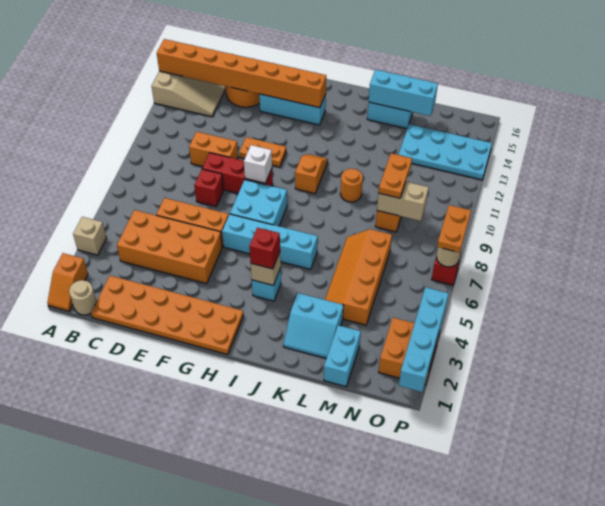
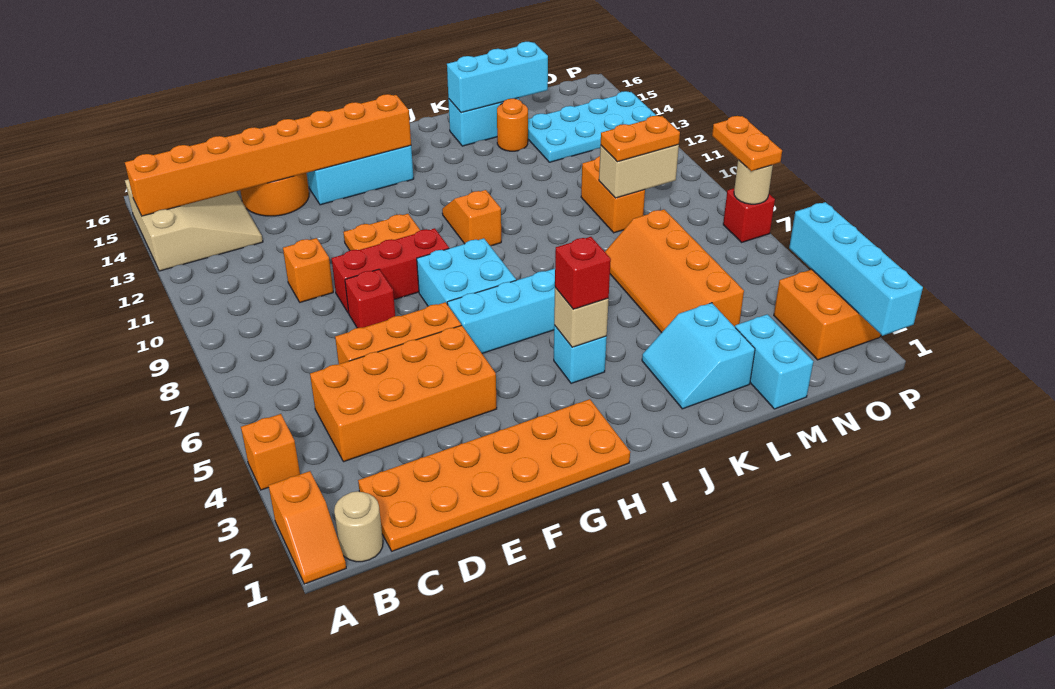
tan 1x1 brick [73,217,106,255] -> orange 1x1 brick [241,414,300,490]
orange 1x2 brick [189,132,238,166] -> orange 1x1 brick [283,238,333,302]
white 1x1 brick [244,145,272,183] -> none
cyan 2x2 slope [283,293,344,359] -> cyan 2x2 slope turned to [642,303,755,409]
orange 1x1 round brick [340,169,363,202] -> orange 1x1 round brick moved to [497,99,528,151]
orange 1x2 plate [378,153,412,198] -> orange 1x2 plate turned to [601,116,680,162]

